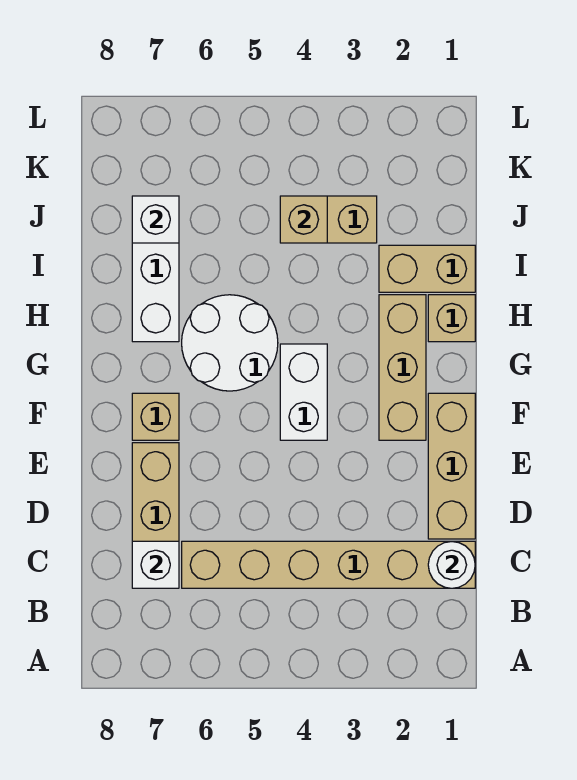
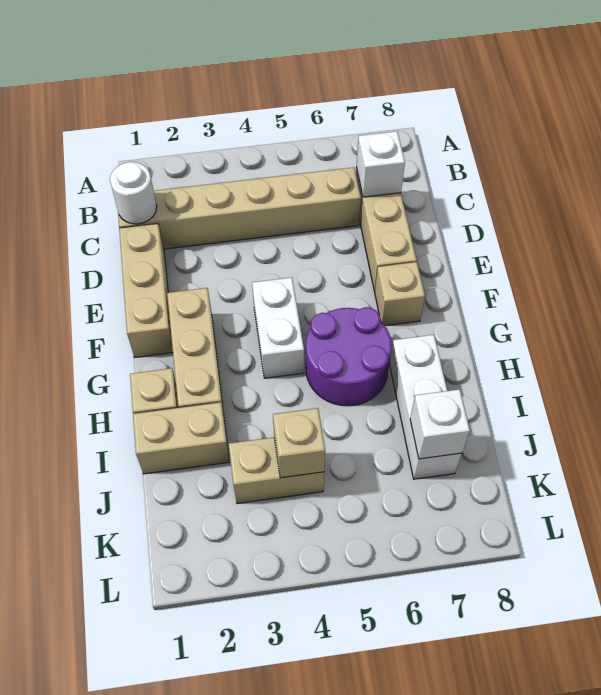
white 2x2 round brick [182,295,278,391] -> purple 2x2 round brick [306,307,392,406]

